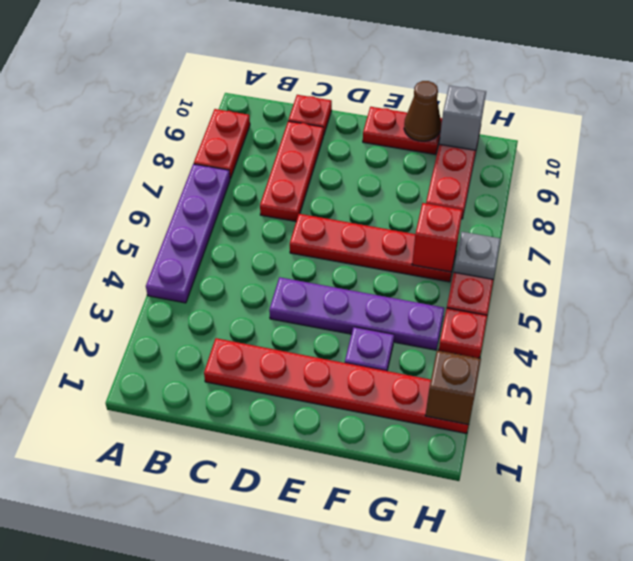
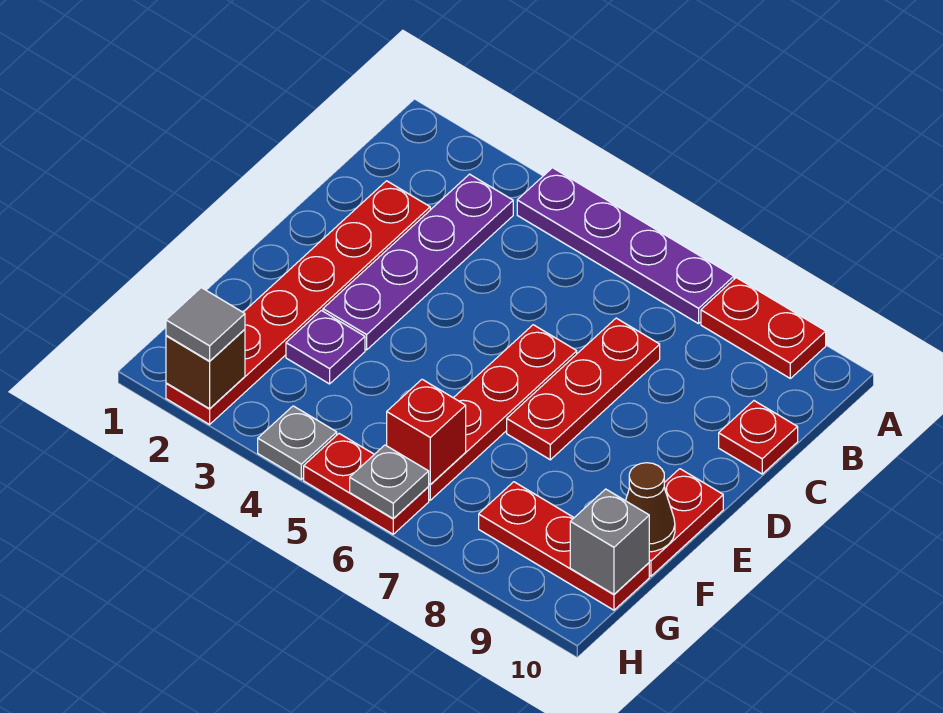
red 1x3 plate [260,121,323,221] -> red 1x3 plate turned to [507,318,660,460]
purple 1x4 plate [269,277,444,350] -> purple 1x4 plate moved to [323,174,513,350]
none -> grey 1x1 tile [166,288,245,361]
red 1x1 plate [439,308,487,358] -> grey 1x1 plate [258,406,337,479]

